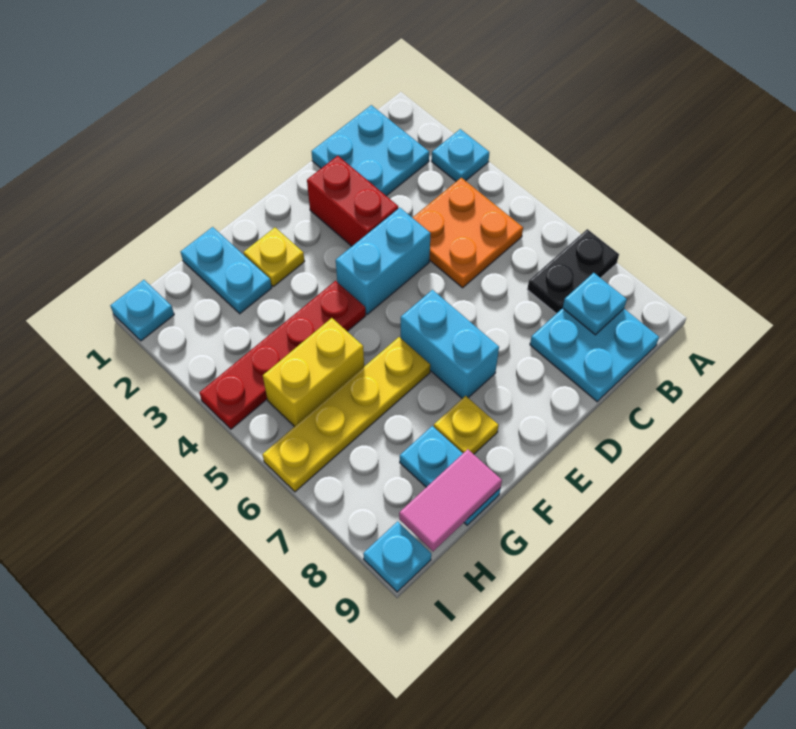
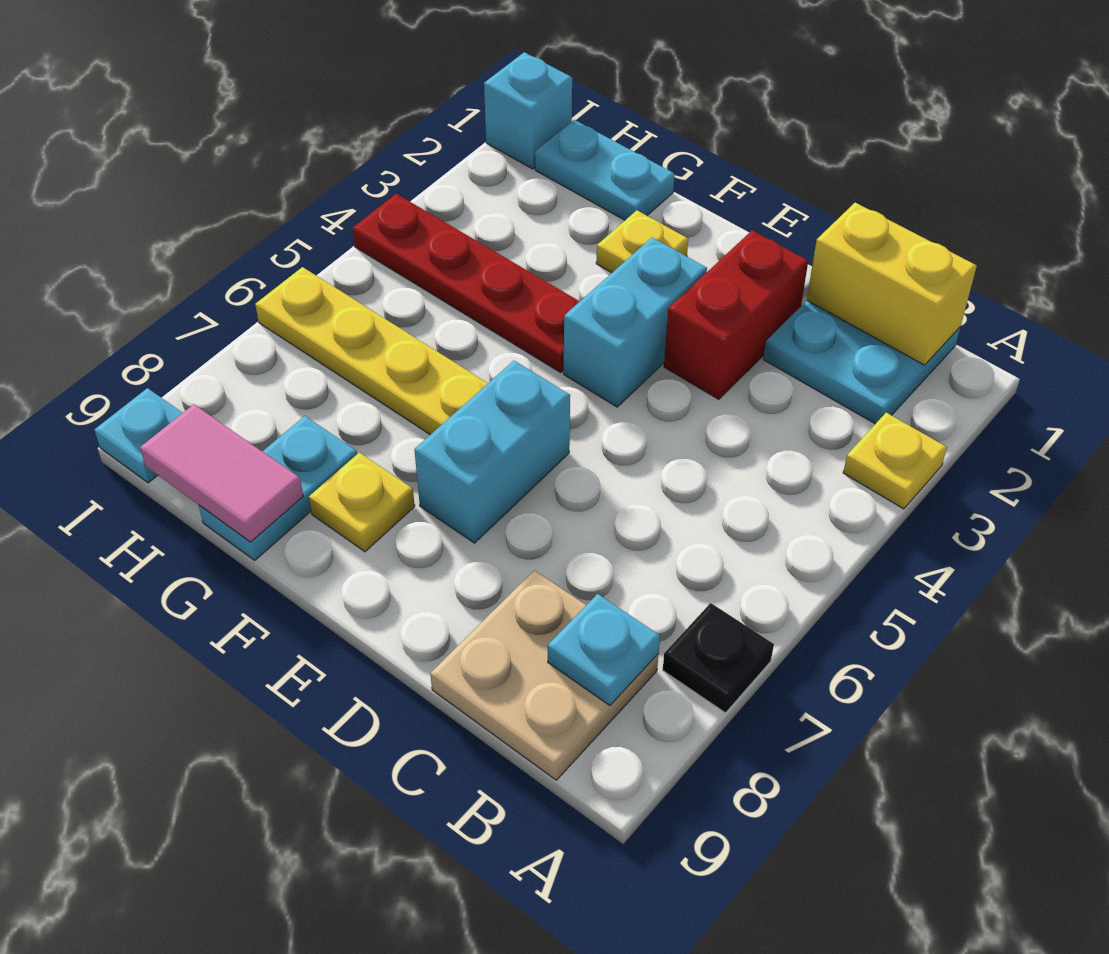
cyan 1x1 plate [432,129,489,181] -> yellow 1x1 plate [843,413,947,509]
black 1x2 plate [527,229,619,314] -> black 1x1 plate [663,603,774,713]
orange 2x2 plate [413,178,523,288] -> none
cyan 2x2 plate [530,308,659,402] -> tan 2x2 plate [430,570,659,780]
cyan 1x2 brick [336,208,431,314] -> cyan 1x2 brick turned to [564,237,707,407]
cyan 1x2 plate [181,227,272,314] -> cyan 1x2 plate turned to [535,120,675,220]
yellow 1x2 brick [263,318,364,427] -> yellow 1x2 brick moved to [807,203,977,365]
cyan 1x1 plate [110,280,174,341] -> cyan 1x1 brick [484,52,572,169]

